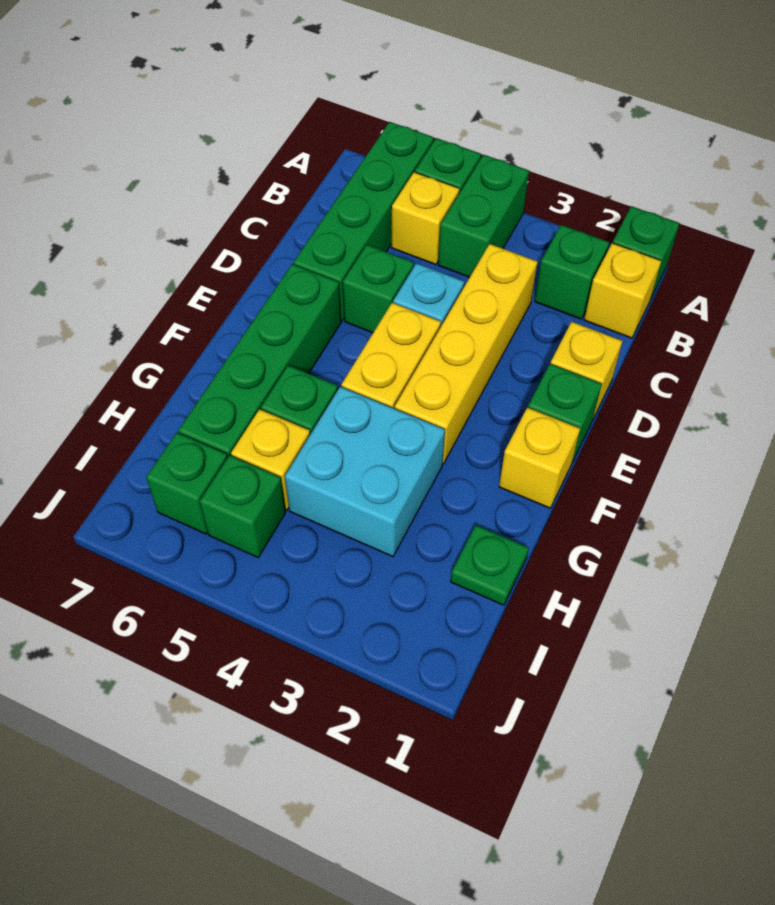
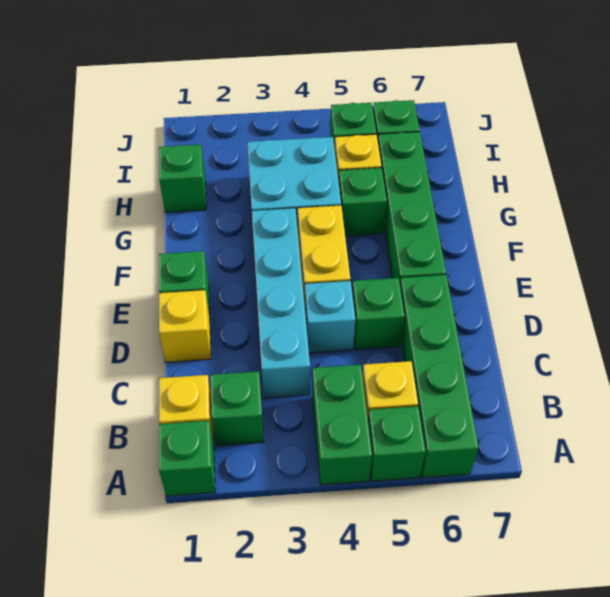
yellow 1x4 brick [395,244,538,464] -> cyan 1x4 brick [252,208,310,398]
yellow 1x1 brick [499,407,580,508] -> none
green 1x1 plate [451,525,529,605] -> green 1x1 brick [159,145,206,213]

